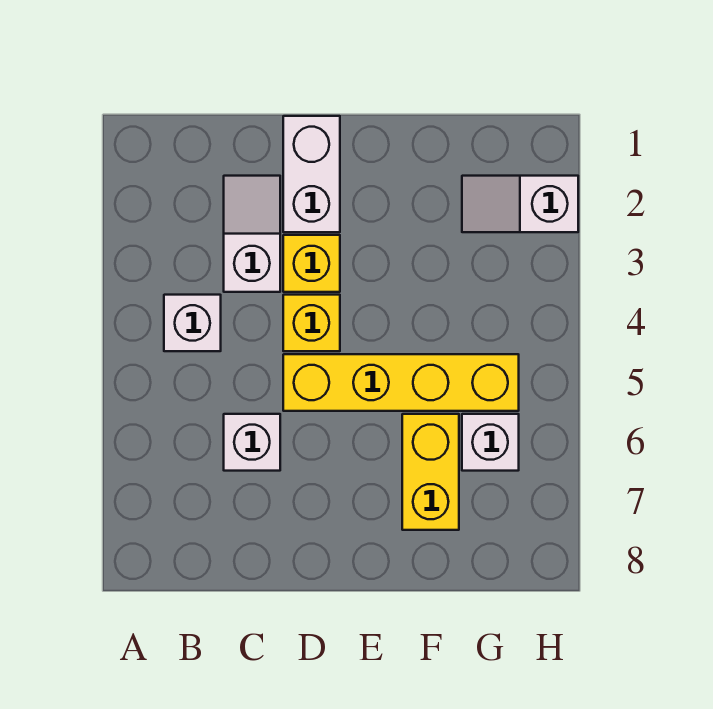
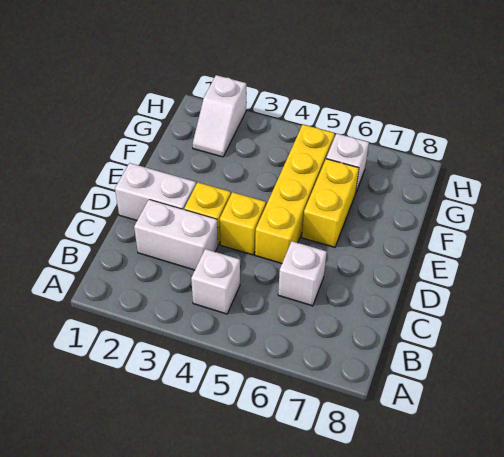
white 1x2 slope [224,176,280,292] -> white 1x2 brick [134,200,218,270]
yellow 1x2 brick [402,414,459,530] -> yellow 1x2 brick turned to [302,159,359,247]

